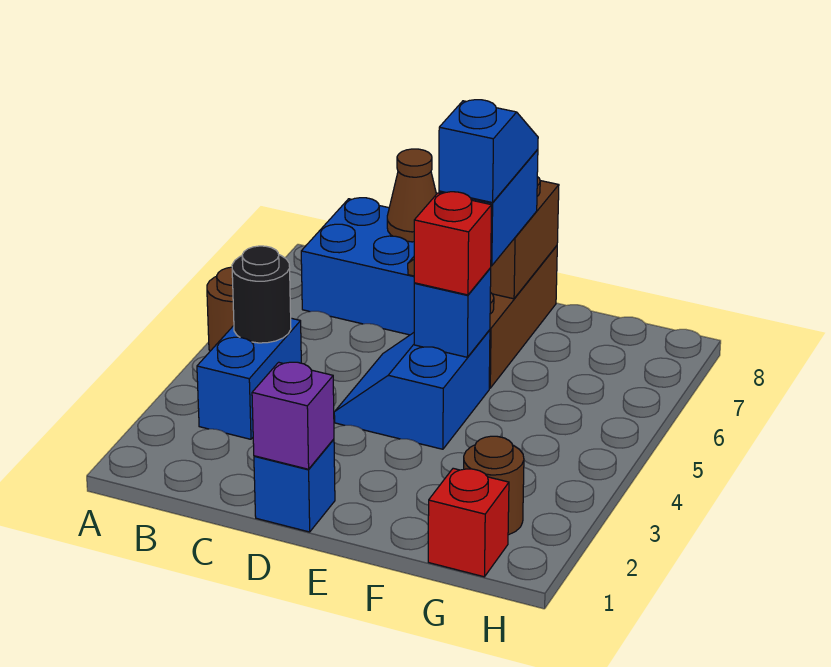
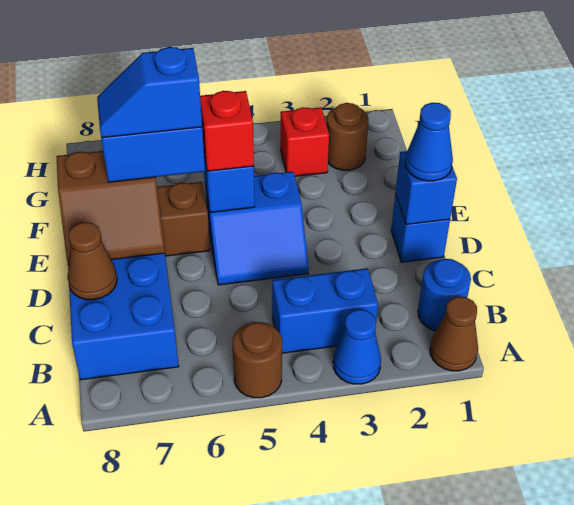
none -> brown 1x1 cone [430,297,478,371]
none -> blue 1x1 cone [333,309,381,384]
none -> blue 1x1 round brick [418,259,471,331]
black 1x1 round brick [232,246,291,343] -> none
purple 1x1 brick [252,362,334,469] -> blue 1x1 brick [396,151,457,224]
none -> blue 1x1 cone [405,103,453,181]
red 1x1 brick [428,468,509,577] -> red 1x1 brick moved to [281,107,329,176]

